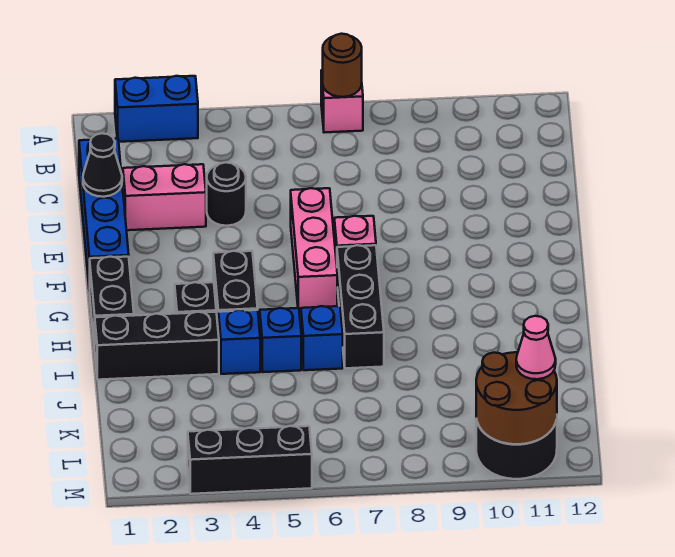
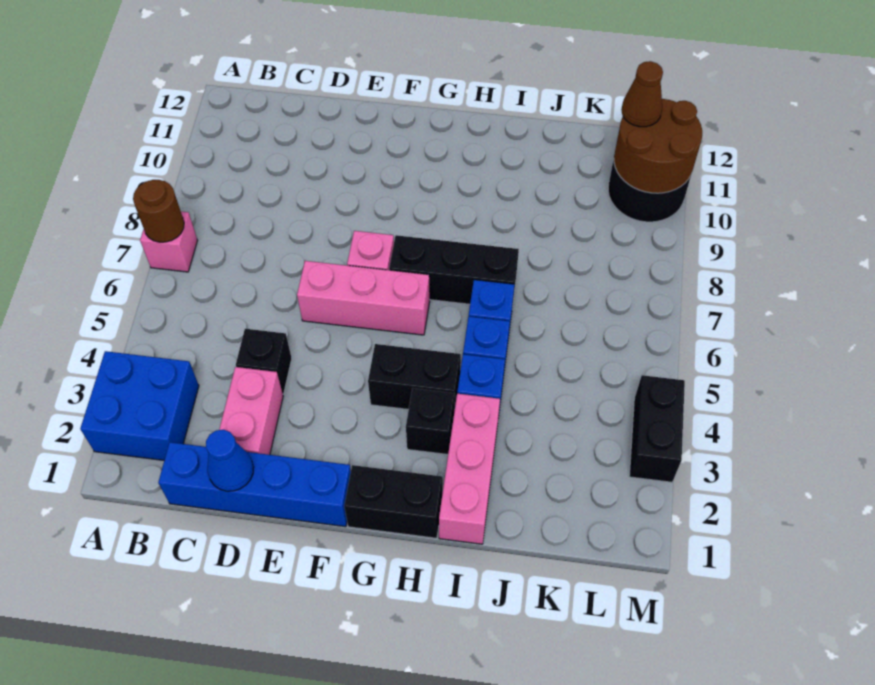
blue 1x2 brick [115,76,198,142] -> blue 2x2 brick [80,351,199,460]
black 1x1 cone [83,133,122,197] -> blue 1x1 cone [206,430,254,491]
black 1x1 round brick [207,162,246,226] -> black 1x1 brick [236,329,292,394]
black 1x3 brick [95,312,219,380] -> pink 1x3 brick [439,394,500,544]
pink 1x1 cone [516,316,556,379] -> brown 1x1 cone [621,61,663,127]
black 1x3 brick [188,426,312,494] -> black 1x2 brick [629,375,685,482]

